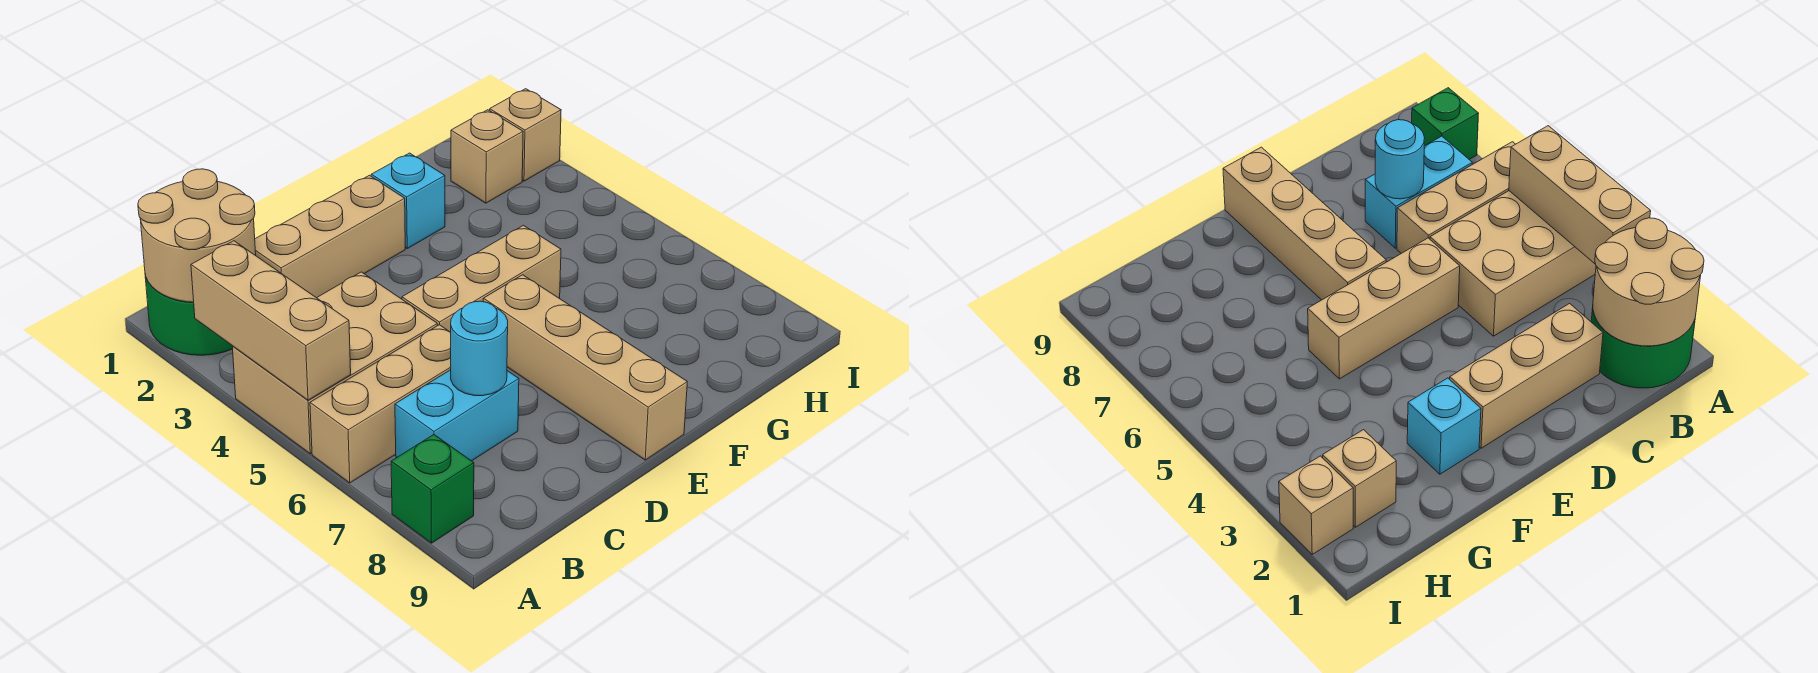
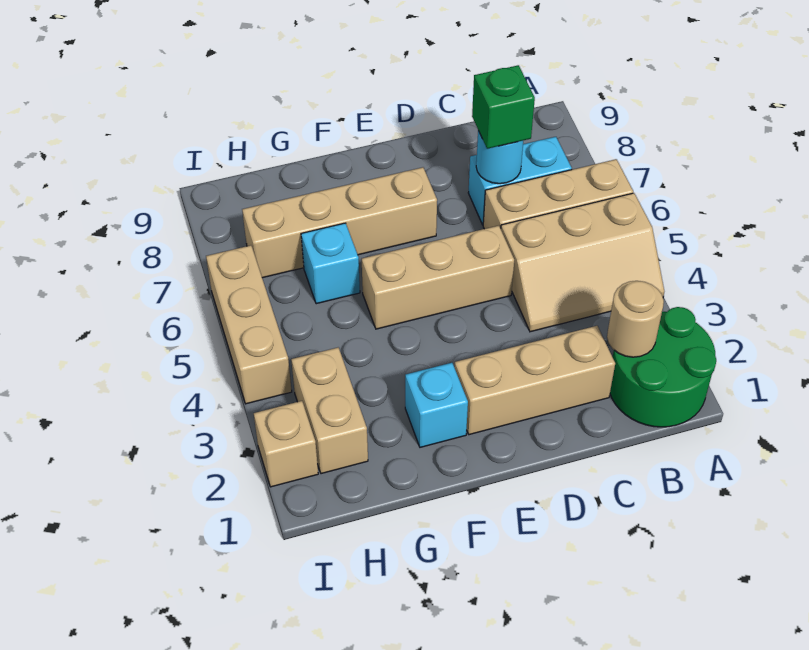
tan 2x2 round brick [138,169,256,302] -> tan 1x1 round brick [607,281,664,357]
tan 1x3 brick [191,241,351,400] -> tan 1x3 brick moved to [206,245,292,404]
tan 2x3 brick [233,272,437,454] -> tan 2x3 slope [501,193,664,332]
green 1x1 brick [391,435,474,543] -> green 1x1 brick moved to [472,65,535,149]
tan 1x4 brick [483,275,687,460] -> tan 1x4 brick turned to [242,167,437,278]
none -> cyan 1x1 brick [301,223,360,304]
tan 1x1 brick [451,110,523,203] -> tan 1x2 brick [291,347,368,474]

